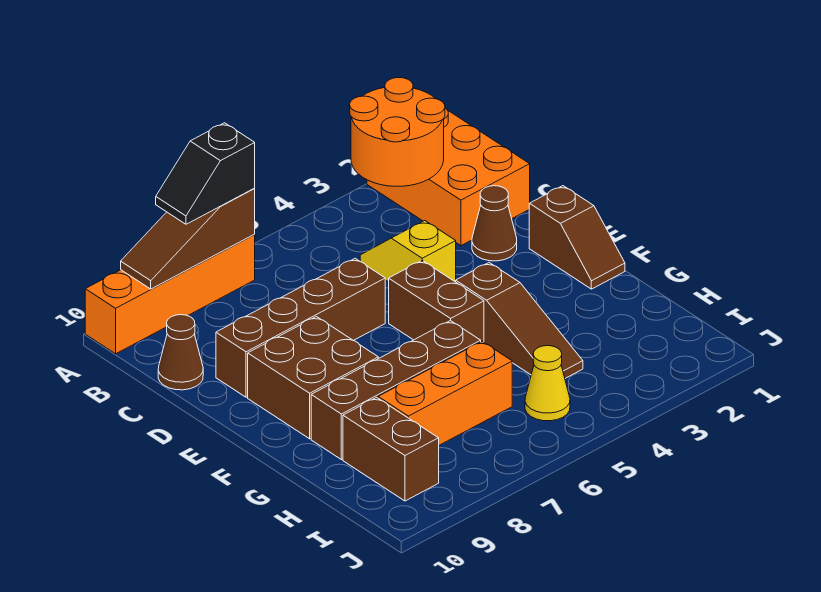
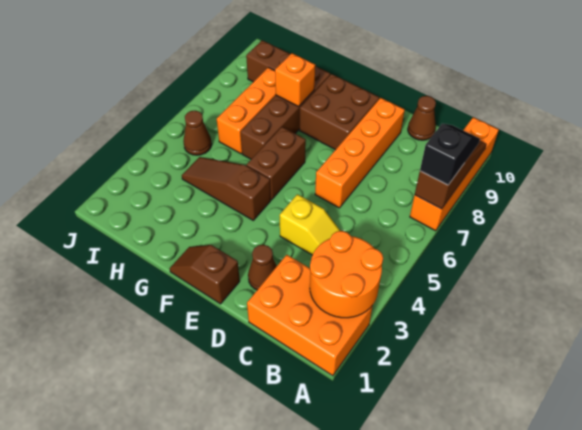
brown 1x4 brick [216,259,385,397] -> orange 1x4 brick [315,98,405,208]
brown 1x2 brick [389,261,484,342] -> brown 1x2 brick turned to [247,127,306,200]
none -> orange 1x1 brick [275,53,315,106]
yellow 1x1 cone [525,346,570,421] -> brown 1x1 cone [183,111,212,155]

